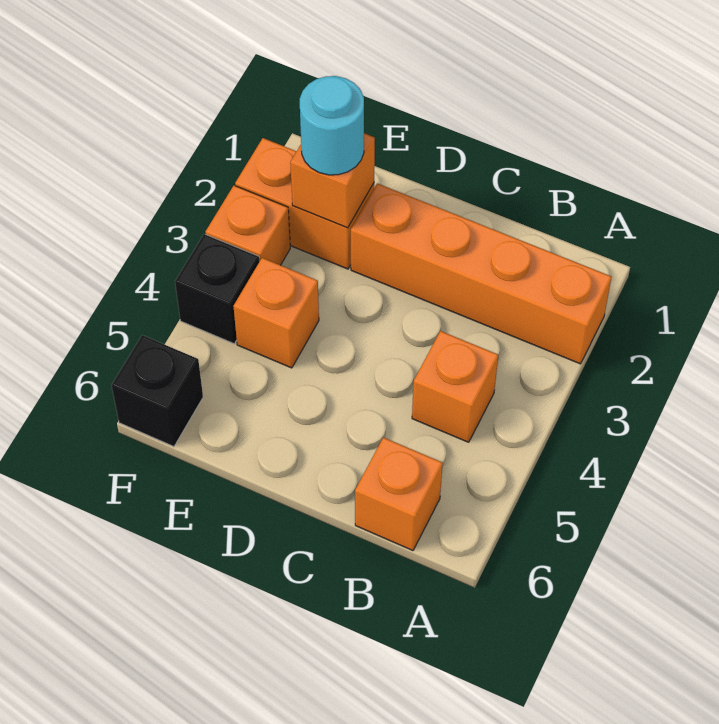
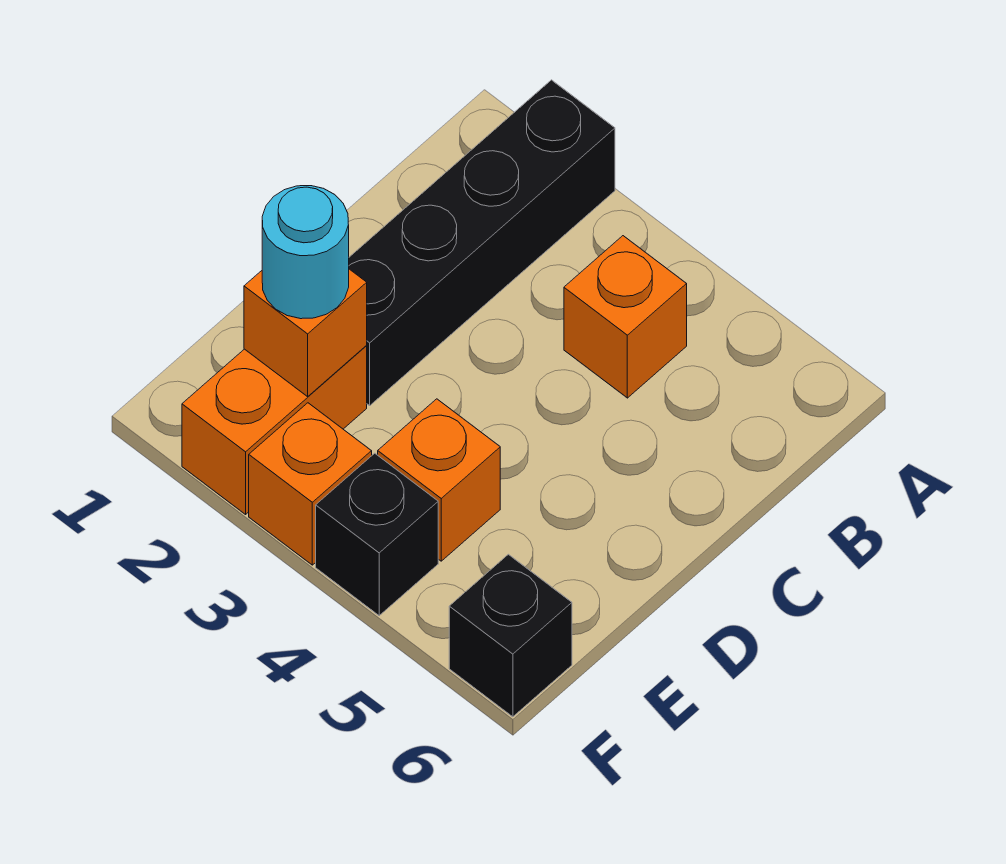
orange 1x4 brick [351,183,611,364] -> black 1x4 brick [349,80,615,405]
orange 1x1 brick [355,438,443,550] -> none

